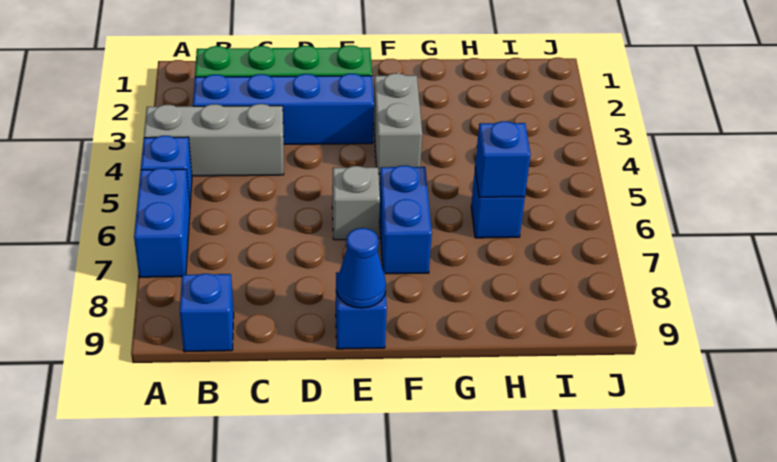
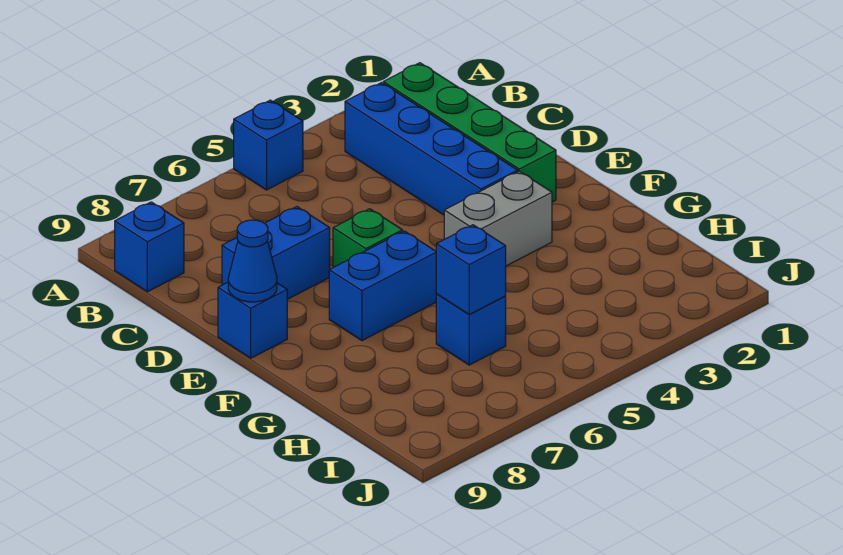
grey 1x3 brick [144,104,284,176] -> none
blue 1x2 brick [134,168,190,277] -> blue 1x2 brick moved to [222,207,330,299]
grey 1x1 brick [332,166,380,240] -> green 1x1 brick [333,209,402,267]

